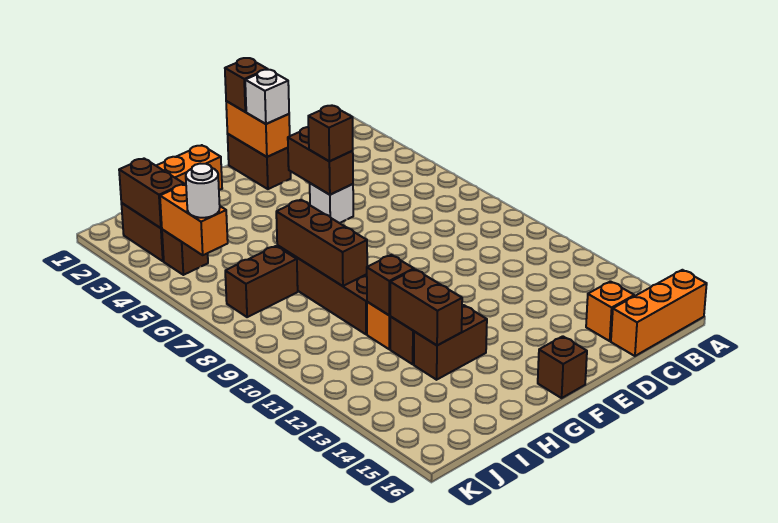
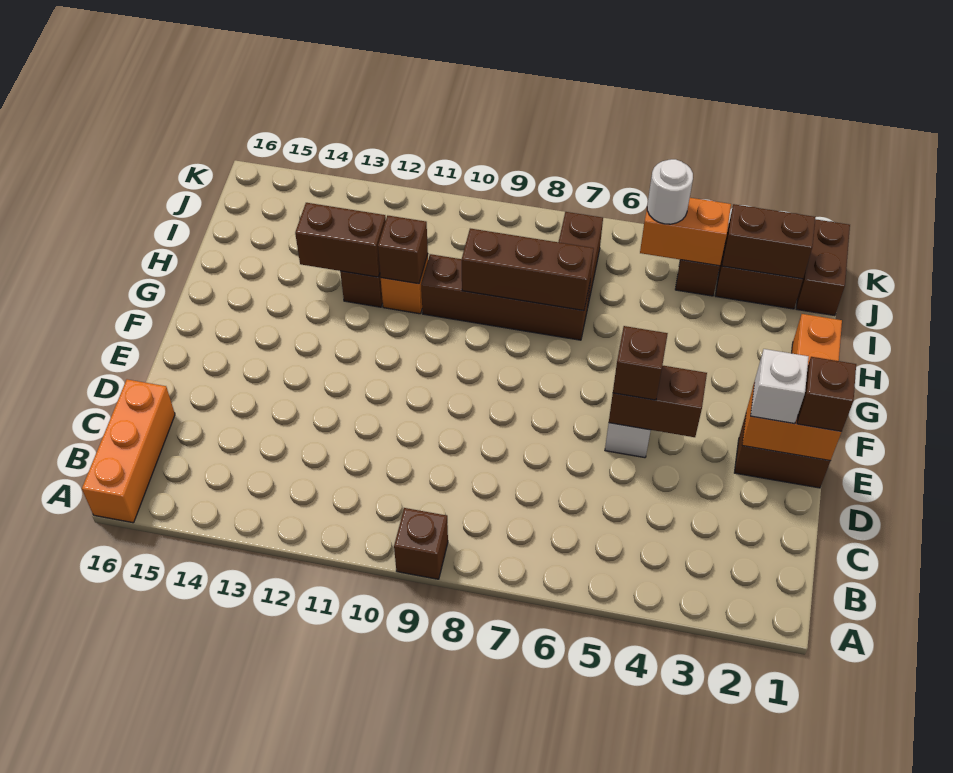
orange 1x1 brick [586,282,634,341] -> none
brown 1x1 brick [538,336,587,398] -> brown 1x1 brick moved to [394,508,448,579]
brown 1x2 brick [414,305,487,380] -> brown 1x2 brick moved to [796,219,850,316]

